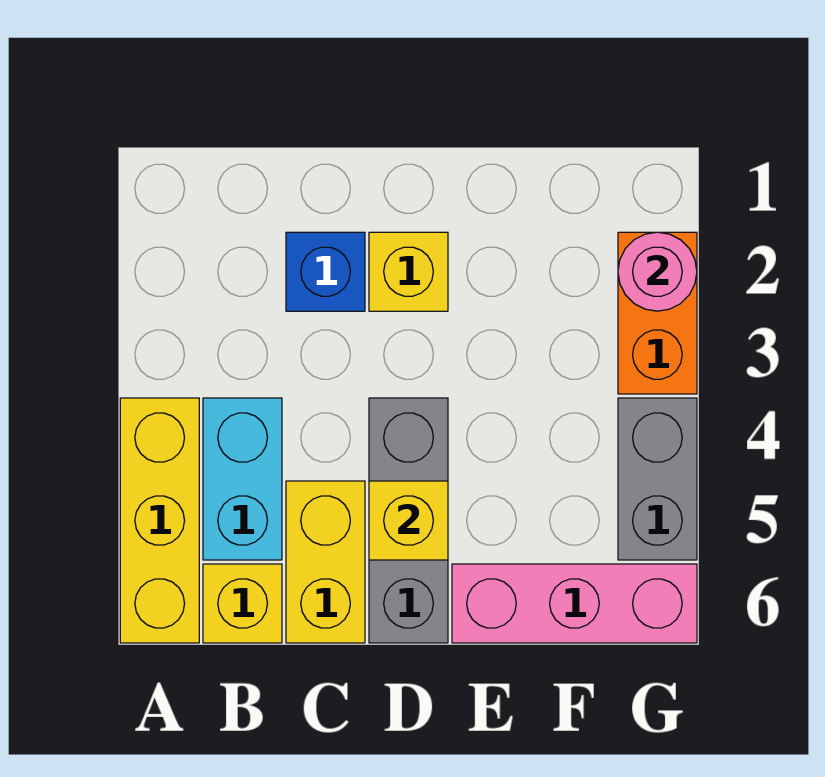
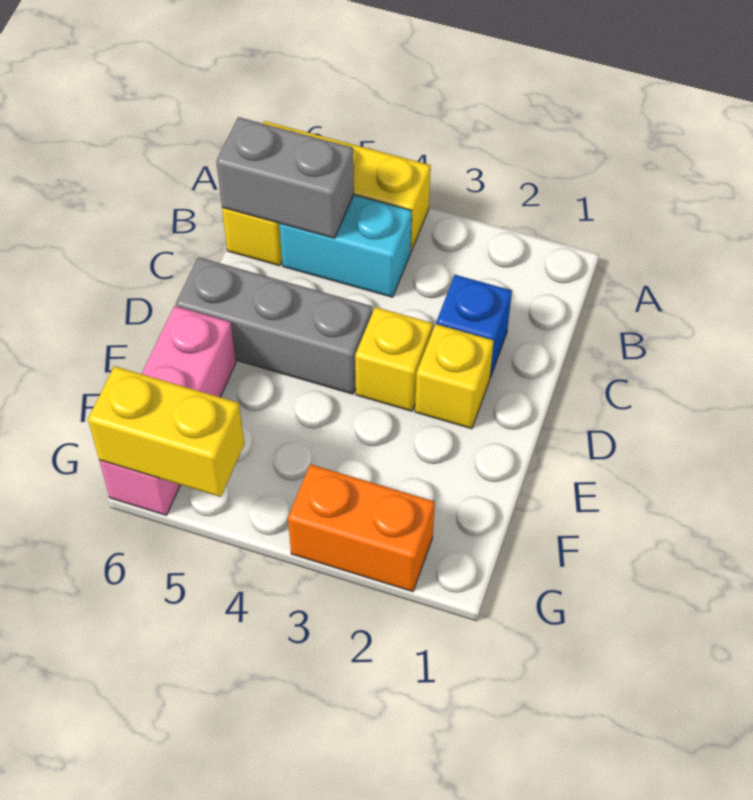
yellow 1x2 brick [286,481,365,643] -> yellow 1x2 brick moved to [88,366,244,497]
yellow 1x1 brick [369,481,448,560] -> yellow 1x1 brick moved to [355,307,433,411]
pink 1x1 round brick [618,232,697,311] -> none
grey 1x2 brick [618,398,697,560] -> grey 1x2 brick moved to [216,117,354,238]

